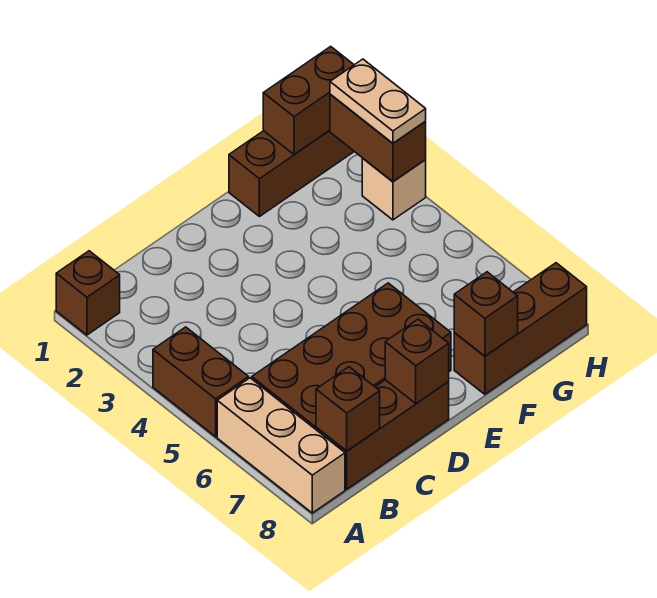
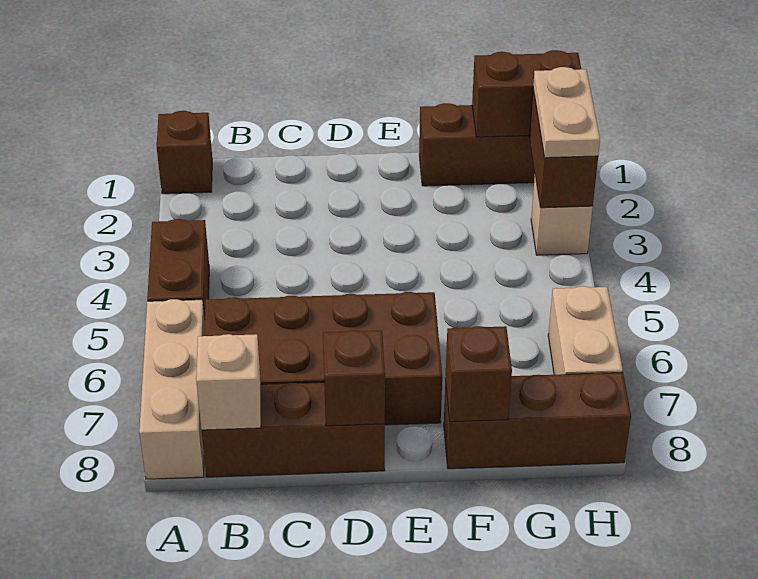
brown 1x1 brick [316,367,380,451] -> tan 1x1 brick [196,334,261,430]
none -> tan 1x2 brick [548,286,623,375]

